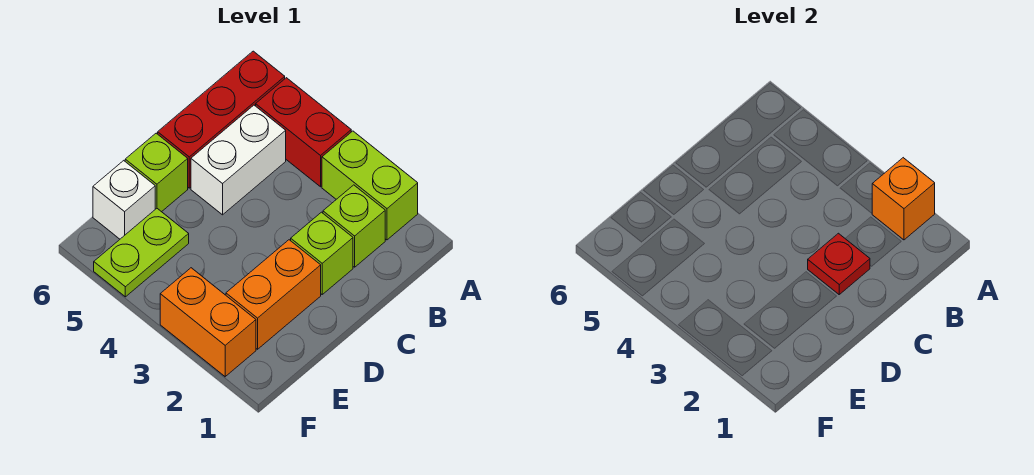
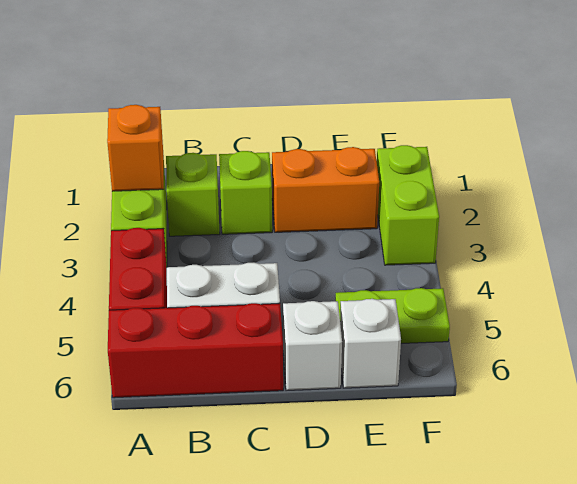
red 1x1 plate [808,233,870,294] -> none
lime 1x1 brick [125,133,188,212] -> white 1x1 brick [283,301,342,391]
orange 1x2 brick [160,268,256,377] -> lime 1x2 brick [376,145,439,265]

